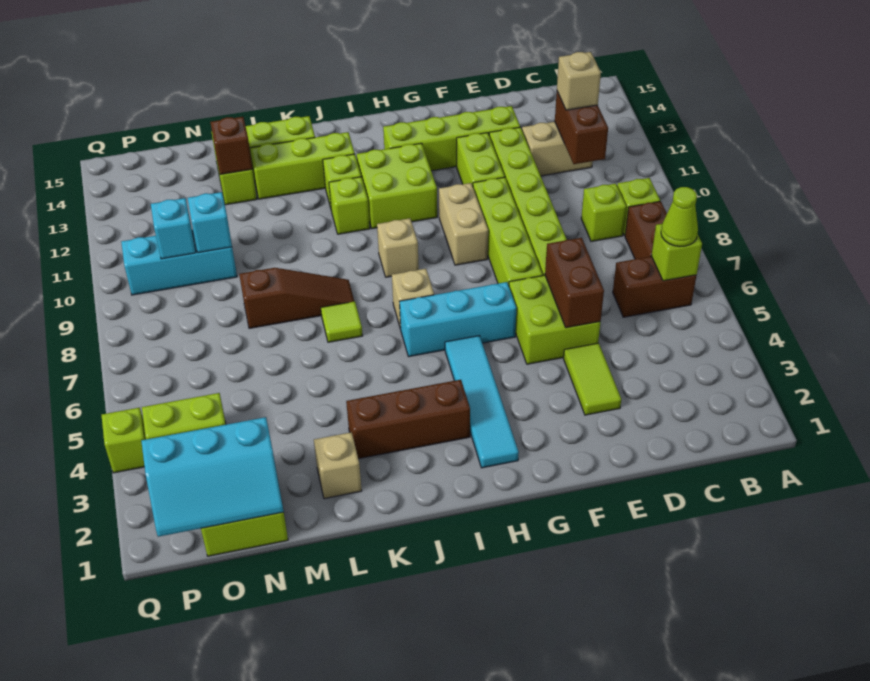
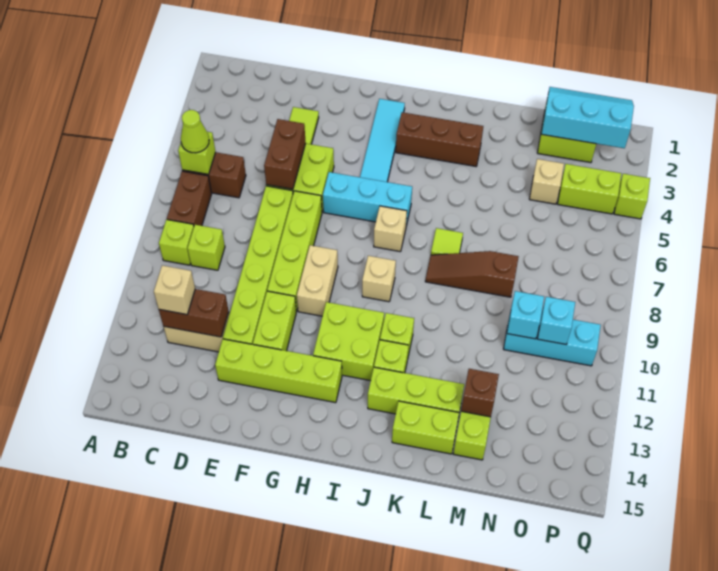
brown 1x2 brick [555,92,608,164] -> brown 1x2 brick turned to [159,289,229,337]
tan 1x1 brick [314,432,362,499] -> tan 1x1 brick moved to [530,159,564,204]

